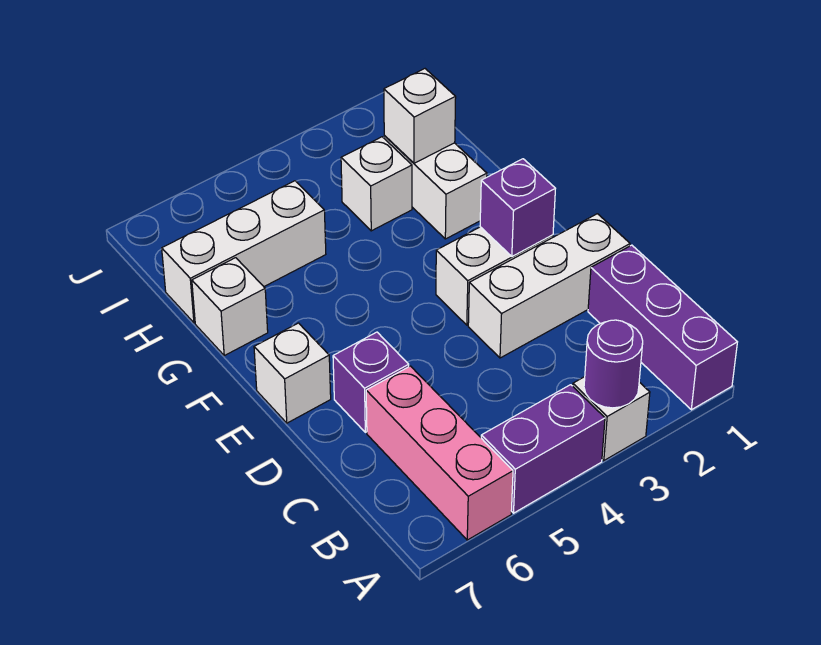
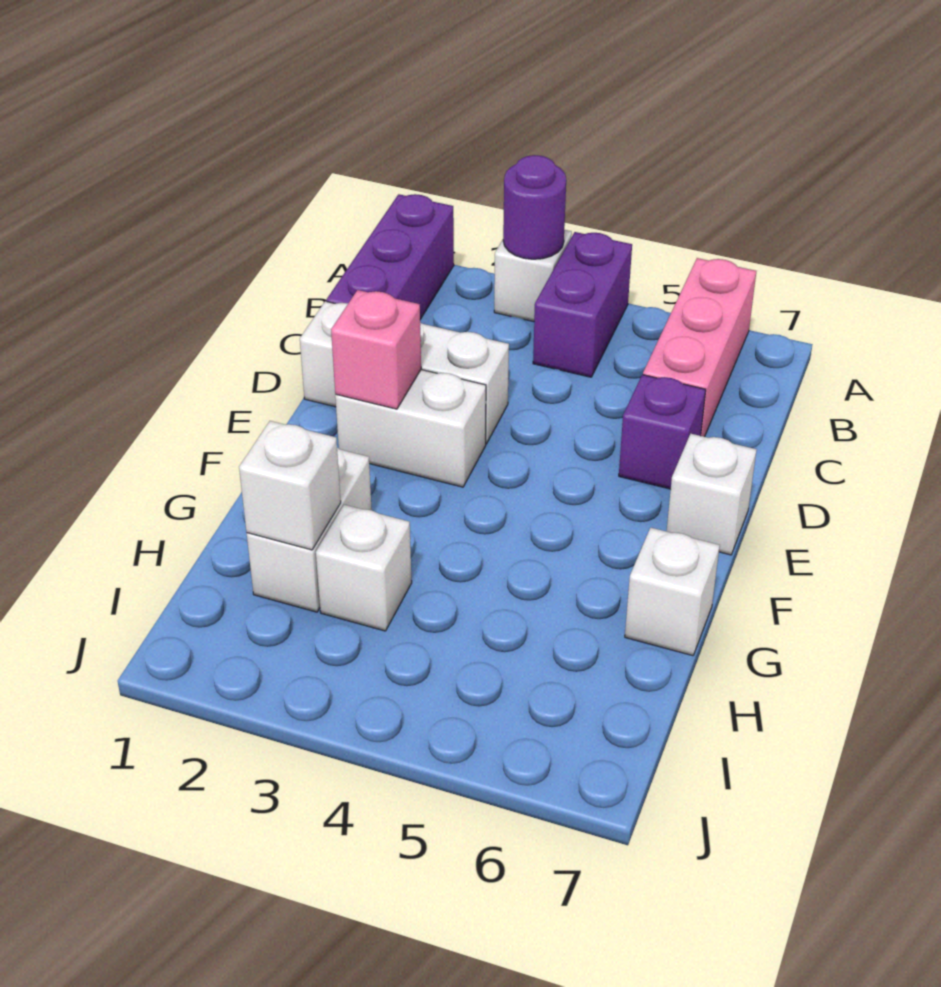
purple 1x2 brick [481,385,605,513] -> purple 1x2 brick turned to [533,232,632,377]
purple 1x1 brick [480,159,555,257] -> pink 1x1 brick [331,290,421,409]
white 1x3 brick [162,181,326,323] -> none

